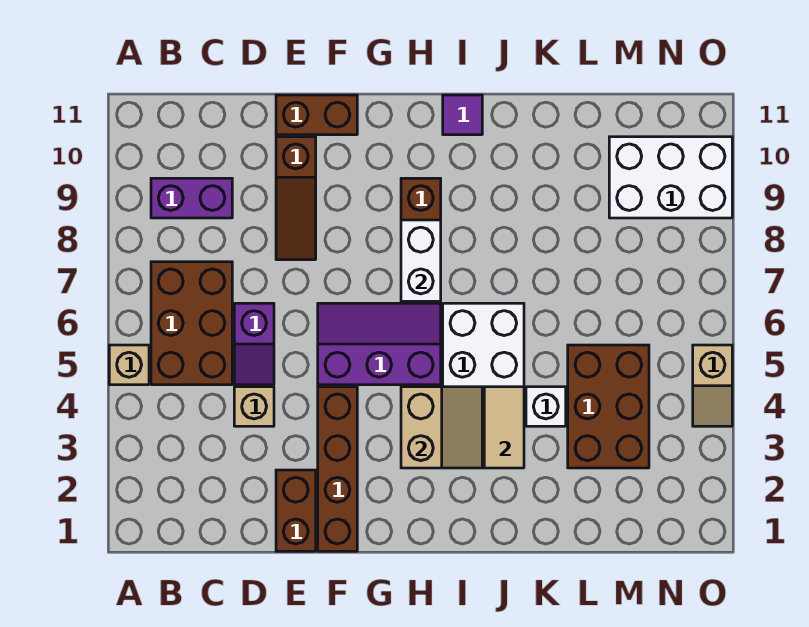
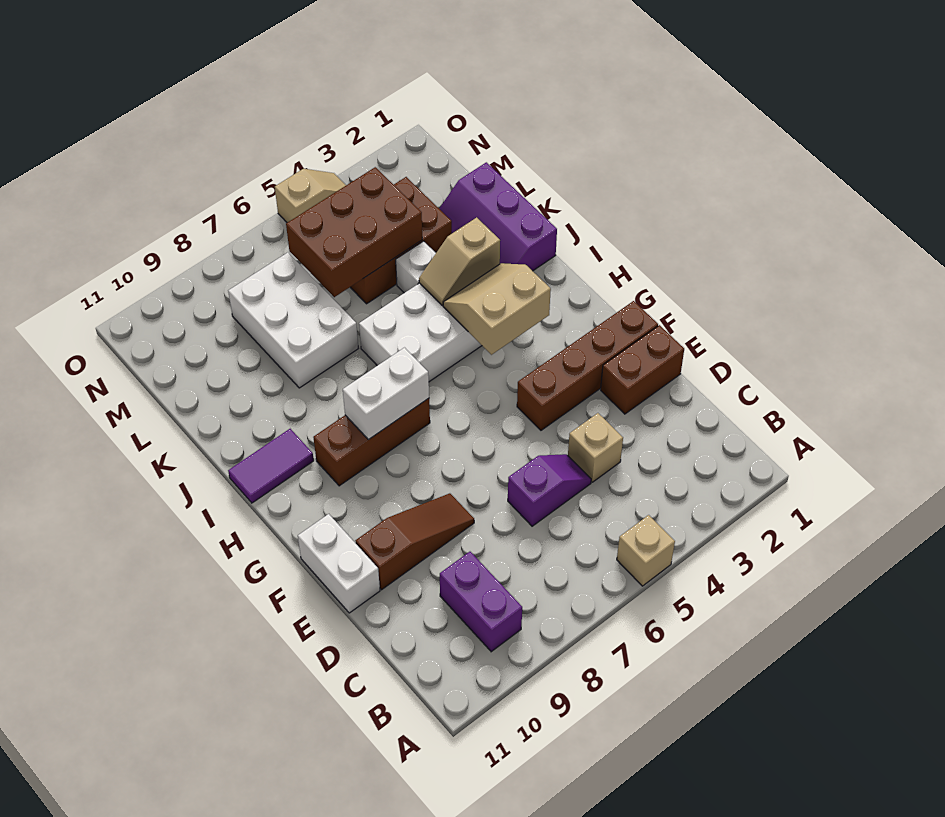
brown 2x3 brick [151,262,232,385] -> brown 2x3 brick moved to [286,167,422,297]
brown 1x2 brick [276,95,357,135] -> white 1x2 brick [298,514,380,613]
purple 2x3 slope [318,303,441,385] -> purple 2x3 slope moved to [439,162,557,271]
purple 1x1 tile [443,95,482,135] -> purple 1x2 tile [228,429,314,503]
tan 1x2 tile [484,387,524,468] -> tan 1x2 slope [419,217,500,306]
white 2x3 brick [609,137,732,218] -> white 2x3 brick moved to [228,252,358,388]

